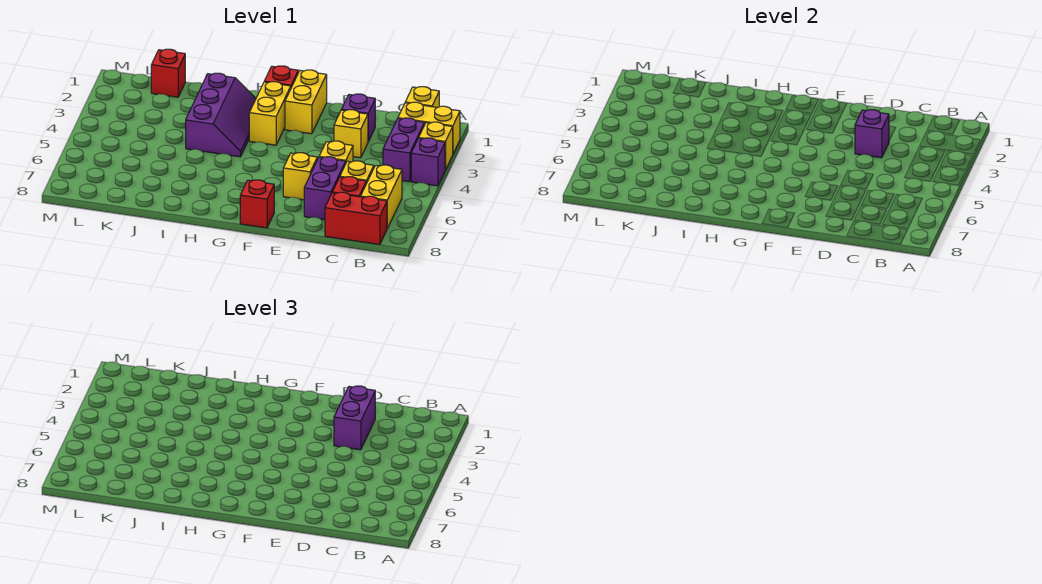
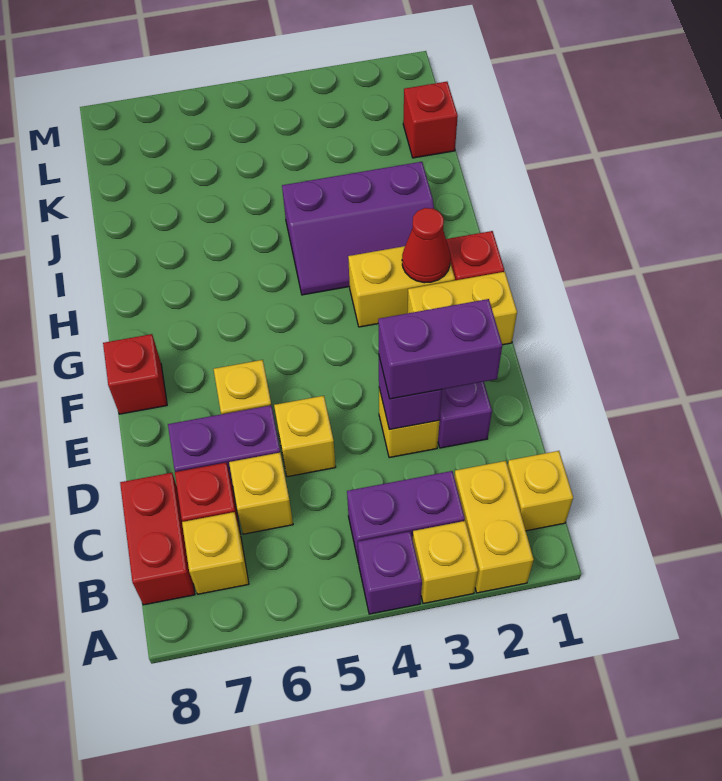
yellow 1x2 brick [361,165,402,228] -> yellow 1x1 brick [182,512,249,594]
none -> red 1x1 cone [402,208,450,283]

